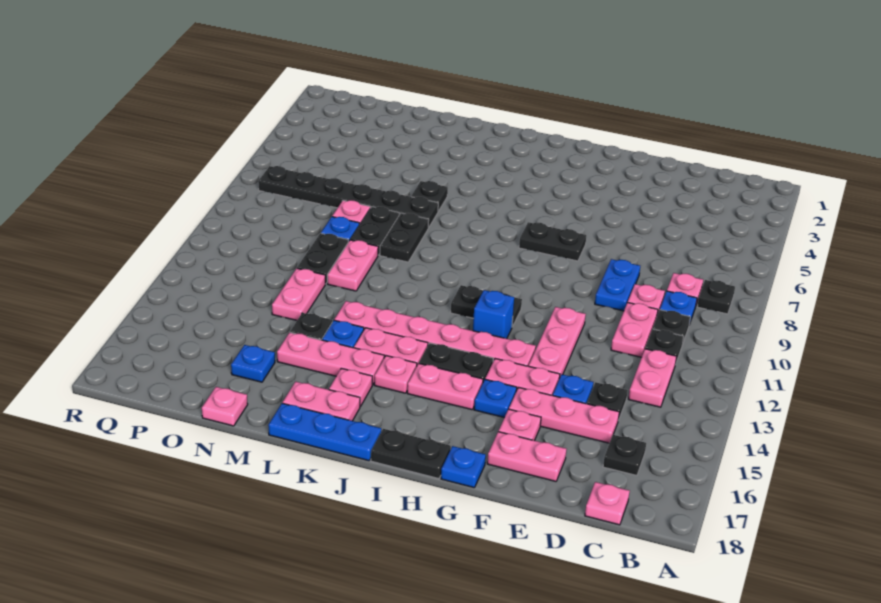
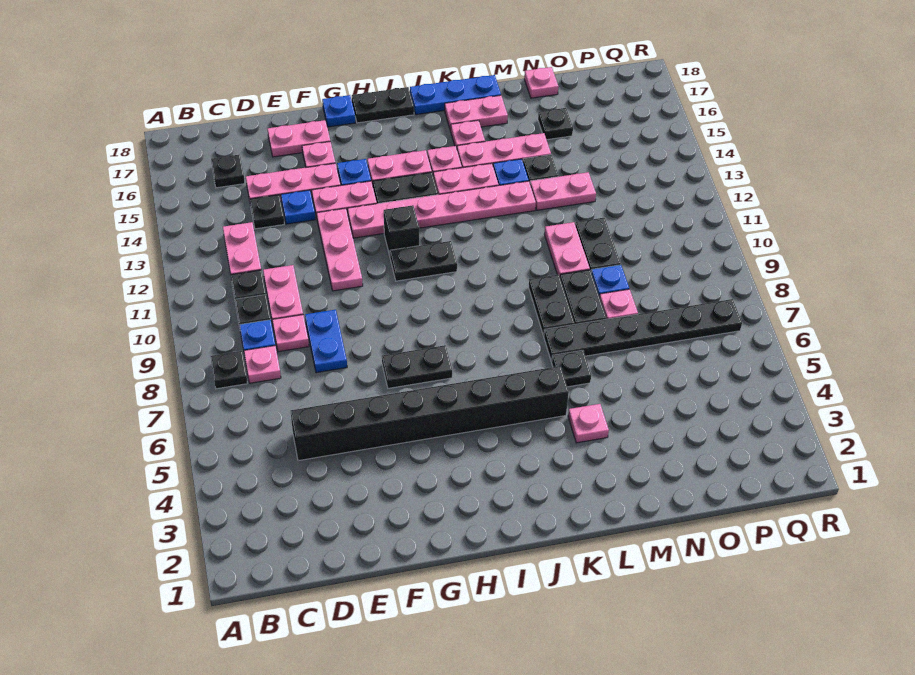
pink 1x1 plate [585,482,630,525] -> pink 1x1 plate moved to [568,404,609,443]
none -> black 1x8 brick [291,366,569,461]
blue 1x1 brick [473,290,514,339] -> black 1x1 brick [384,205,419,256]
pink 1x2 plate [272,268,325,320] -> pink 1x2 plate turned to [530,172,596,210]
blue 1x1 plate [231,345,275,382] -> black 1x1 plate [538,108,573,140]

